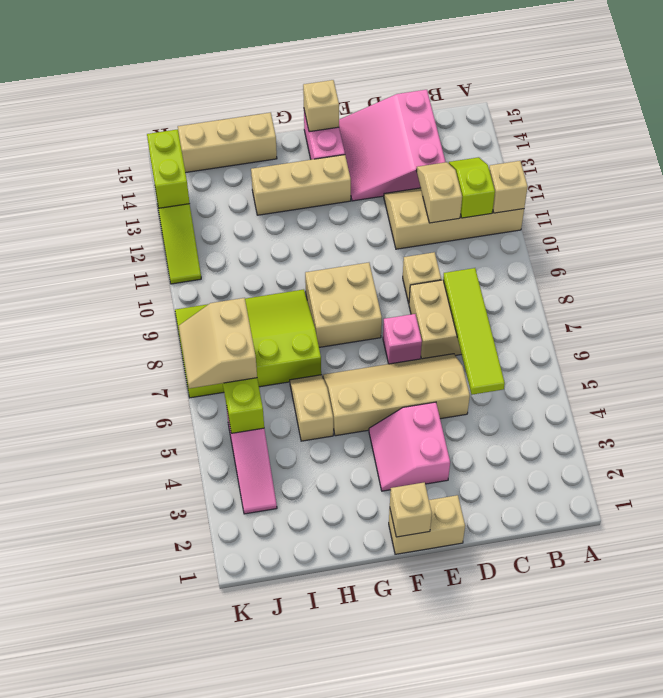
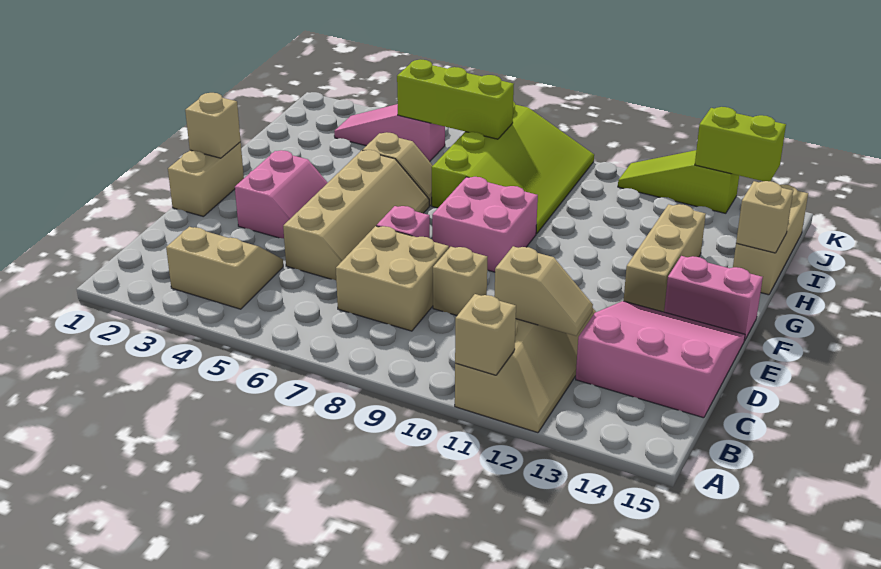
lime 1x2 slope [449,157,495,218] -> none
lime 1x4 tile [443,268,505,395] -> none
pink 2x2 slope [369,402,450,491] -> pink 2x2 slope turned to [235,150,328,238]
tan 2x2 brick [305,263,382,347] -> pink 2x2 brick [432,177,538,272]
tan 1x1 brick [303,80,339,132] -> tan 1x1 brick moved to [736,181,793,253]
tan 2x2 slope [179,298,257,388] -> tan 2x2 slope moved to [166,227,283,309]

